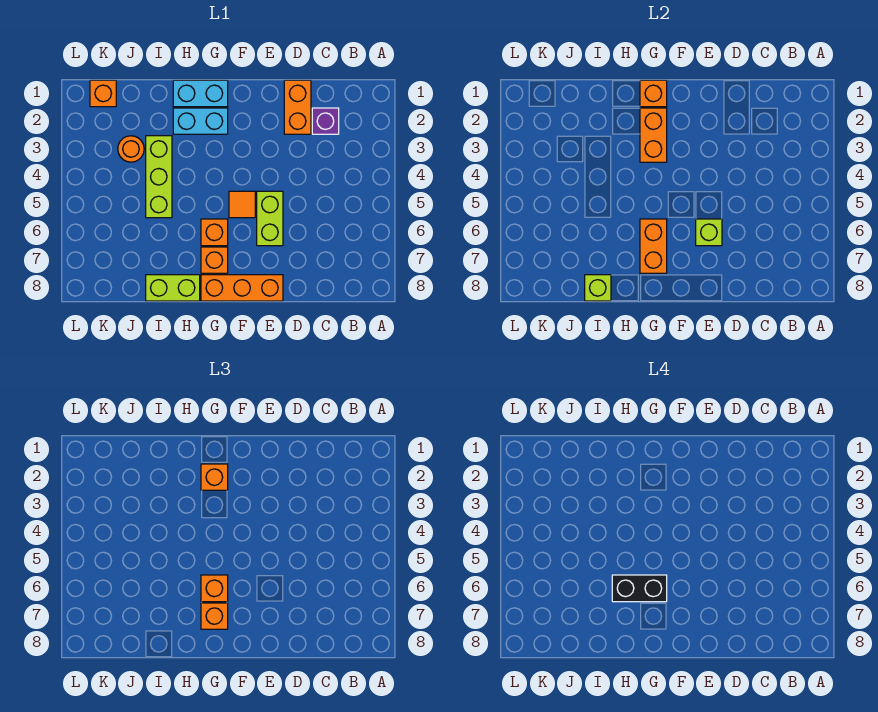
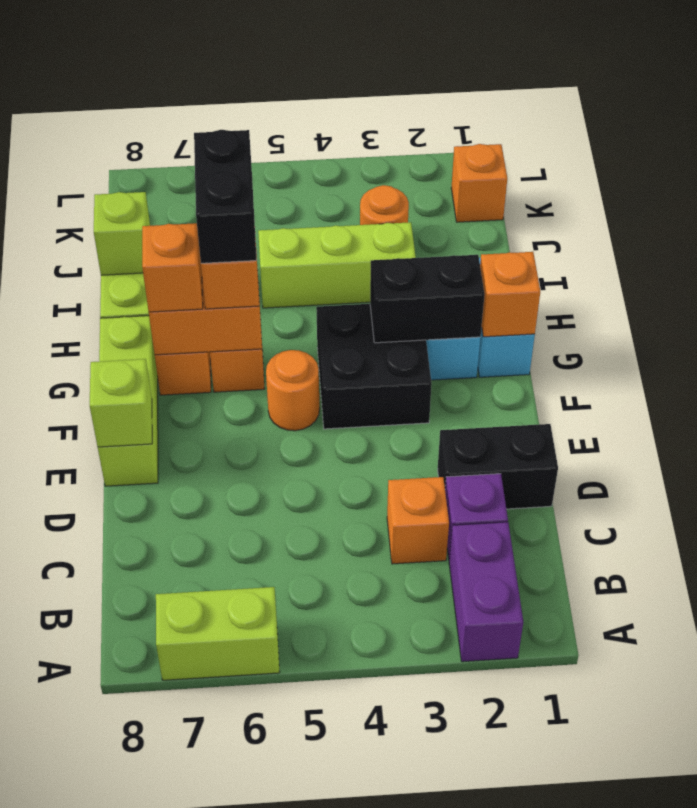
none -> purple 1x2 brick [449,522,523,662]
orange 1x2 brick [284,80,311,134] -> black 1x2 brick [438,424,558,509]
lime 1x2 brick [257,191,283,246] -> lime 1x2 brick moved to [156,587,280,680]
lime 1x1 brick [696,219,722,246] -> lime 1x1 brick moved to [90,359,152,447]
orange 1x3 brick [201,275,283,301] -> lime 1x3 brick [98,316,158,486]
none -> black 2x2 brick [316,304,432,429]
orange 1x1 tile [229,191,255,218] -> orange 1x1 round brick [266,350,320,431]
orange 1x2 brick [640,108,667,162] -> black 1x2 brick [370,255,485,343]
orange 1x1 brick [201,464,228,490] -> orange 1x1 brick moved to [387,477,449,564]

